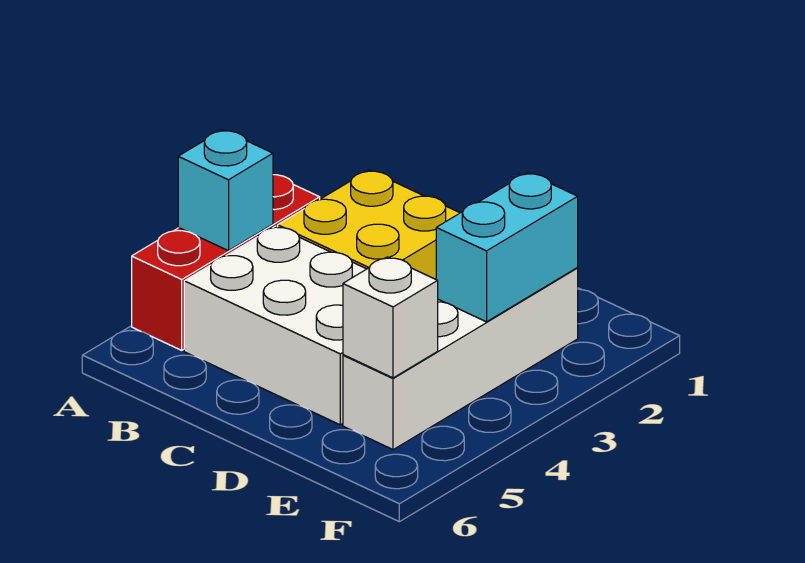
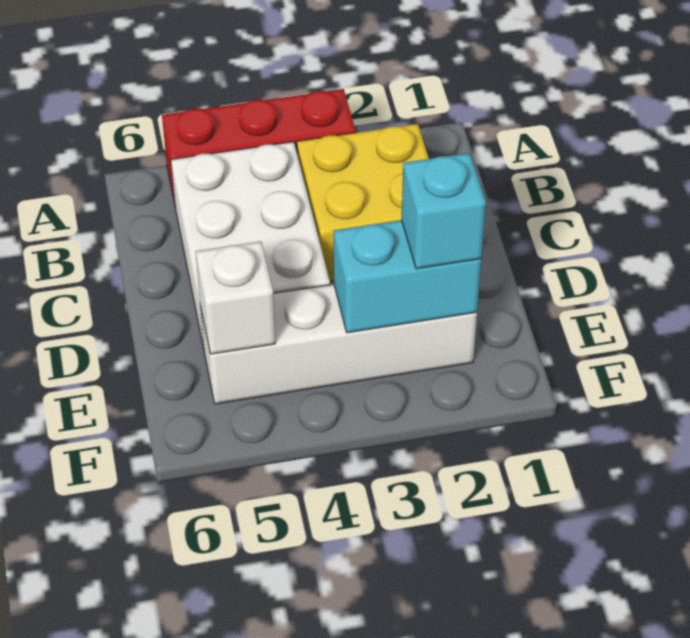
cyan 1x1 brick [178,130,273,251] -> cyan 1x1 brick moved to [402,153,486,269]

